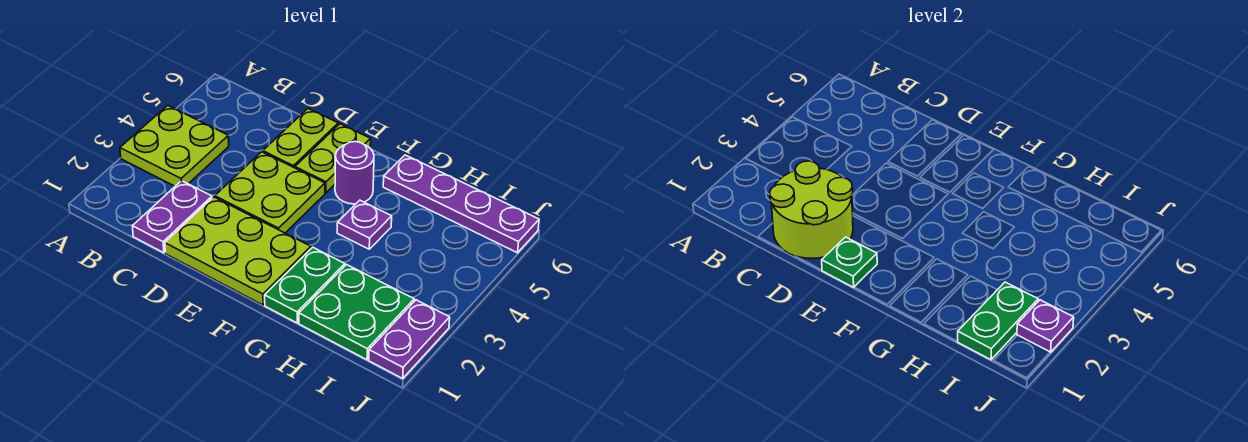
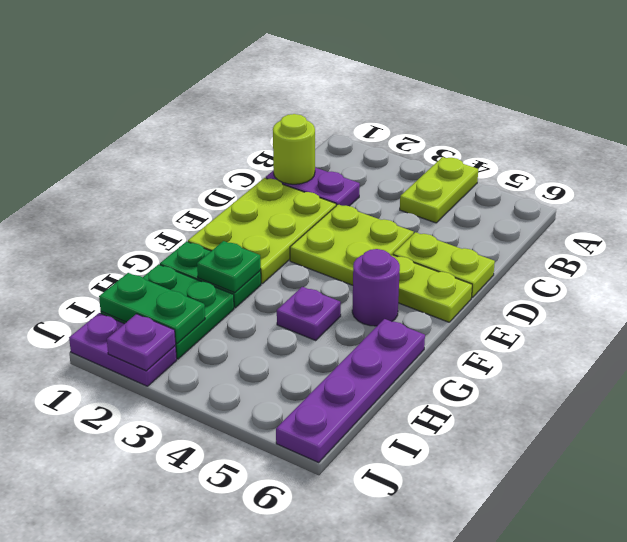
lime 2x2 plate [120,105,229,186] -> lime 1x2 plate [400,157,478,223]
lime 2x2 round brick [770,161,853,258] -> lime 1x1 round brick [273,114,315,184]
green 1x1 plate [822,237,877,287] -> green 1x1 plate moved to [197,241,261,293]

